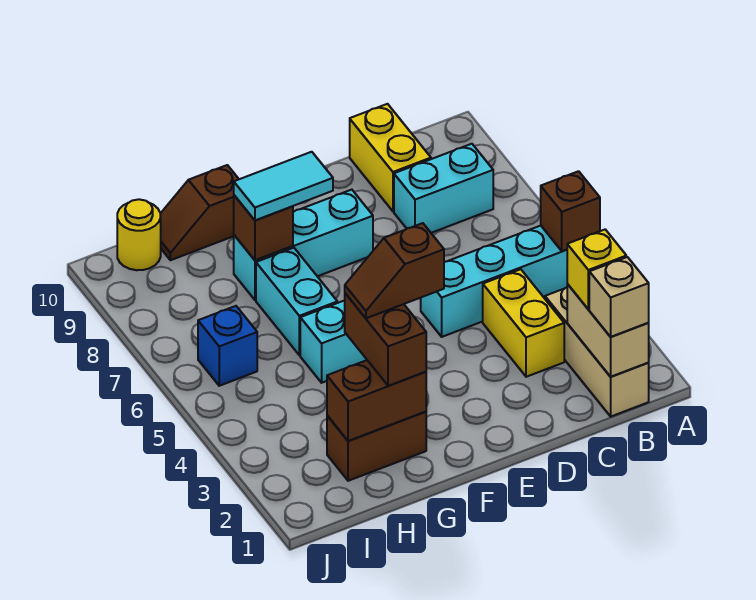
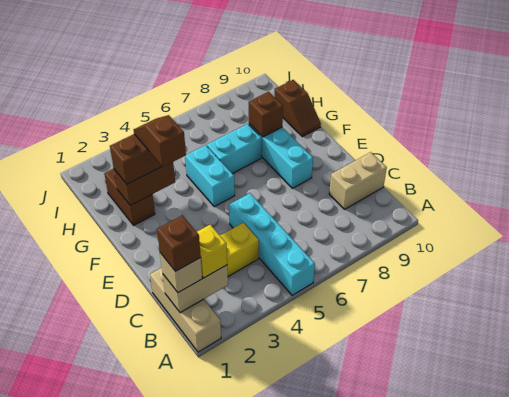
brown 1x1 brick [541,171,600,251] -> brown 1x1 brick moved to [157,215,201,271]
tan 1x3 brick [545,287,649,416] -> tan 1x3 brick turned to [150,268,221,352]
cyan 1x2 brick [394,144,493,233] -> none
yellow 1x2 brick [350,104,431,211] -> tan 1x2 brick [329,152,387,209]
cyan 1x2 tile [234,152,333,220] -> none
brown 1x2 brick [327,360,426,441] -> brown 1x2 brick turned to [114,162,175,205]
brown 1x2 slope [160,165,239,260] -> brown 1x2 slope turned to [275,80,321,137]
blue 1x1 brick [198,306,257,386] -> none
yellow 1x1 round brick [117,199,161,270] -> none

